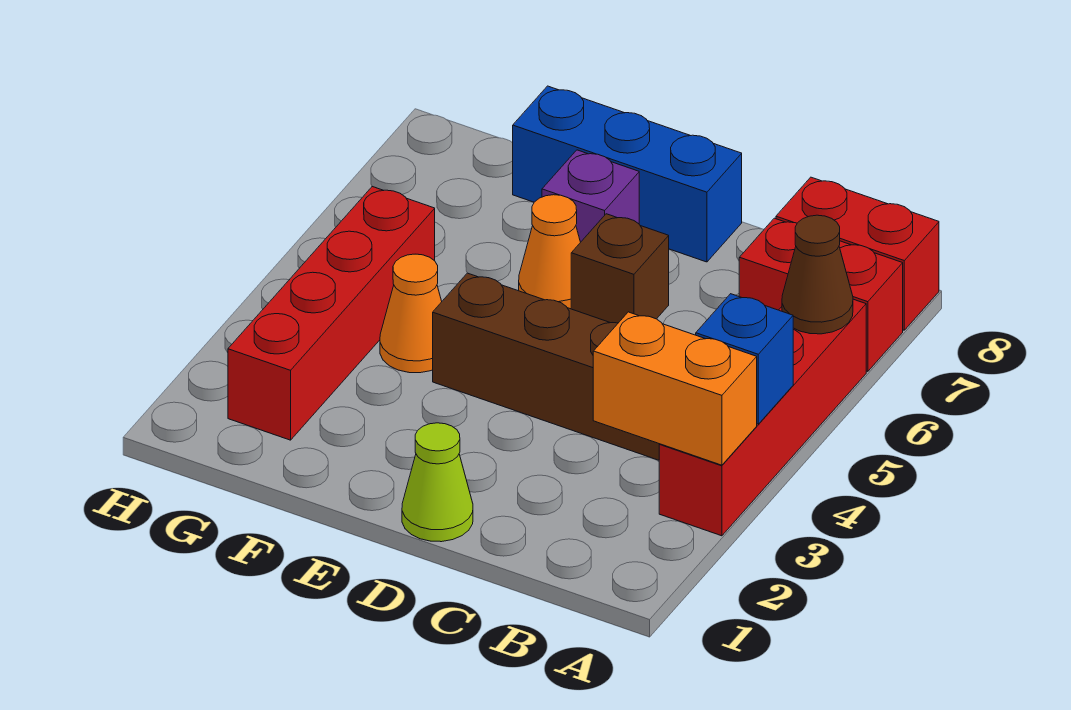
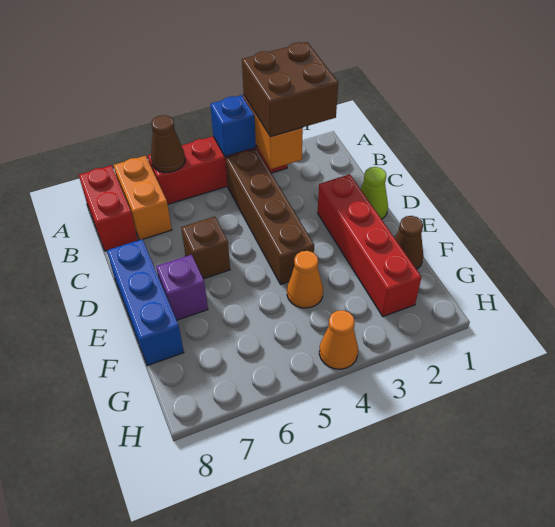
none -> brown 2x2 brick [242,42,338,137]
red 1x2 brick [739,218,903,371] -> orange 1x2 brick [114,156,172,240]
orange 1x1 cone [519,195,581,309] -> orange 1x1 cone moved to [319,310,358,369]
none -> brown 1x1 cone [395,216,423,269]
red 1x4 brick [228,187,435,440] -> red 1x4 brick turned to [318,174,421,317]

